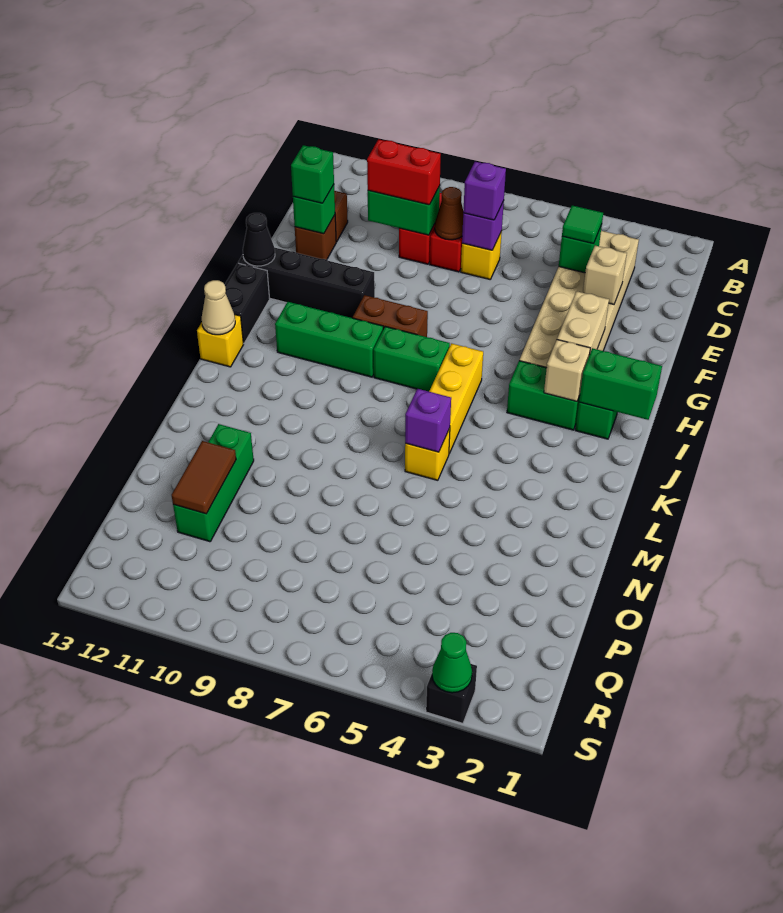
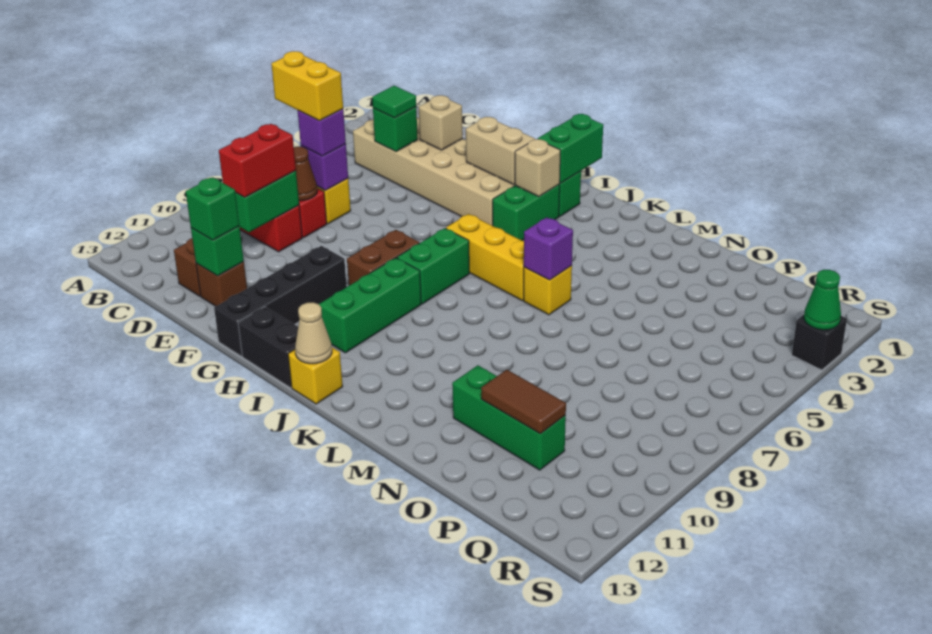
none -> yellow 1x2 brick [271,51,343,121]
black 1x1 cone [243,213,275,266] -> none

